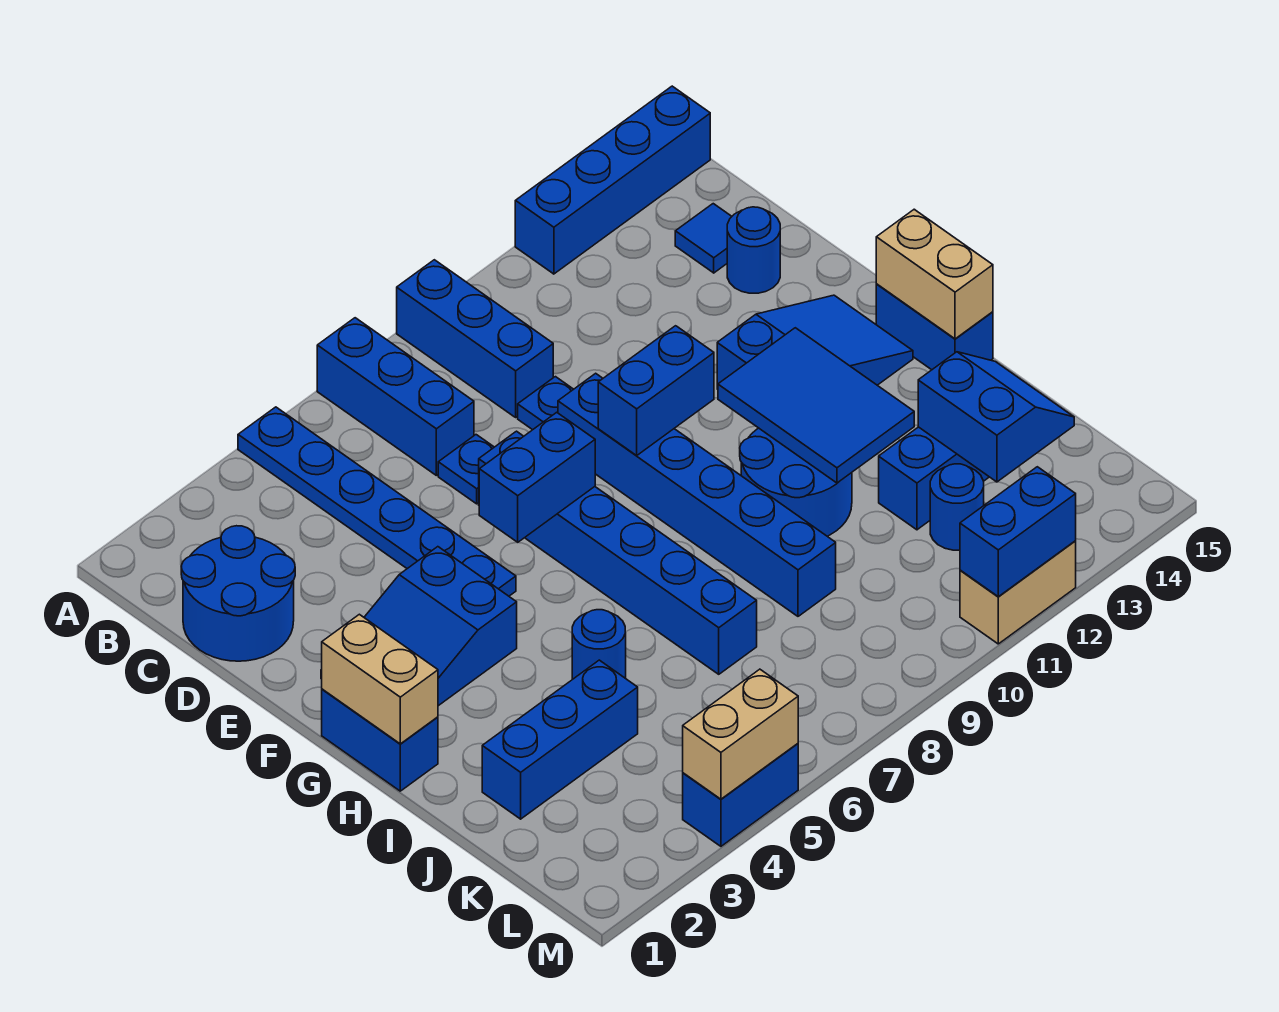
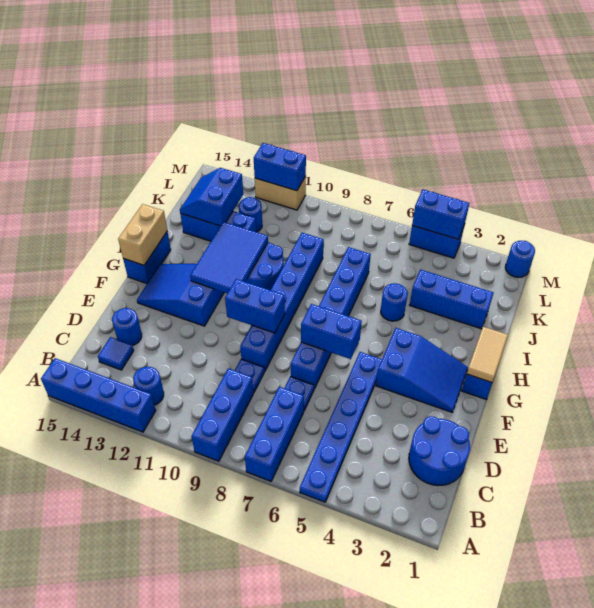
none -> blue 1x1 round brick [133,367,164,405]
tan 1x2 brick [322,614,438,744] -> tan 1x2 tile [467,327,508,382]
none -> blue 1x1 round brick [505,241,535,277]
tan 1x2 brick [683,669,798,799] -> blue 1x2 brick [412,190,469,239]

